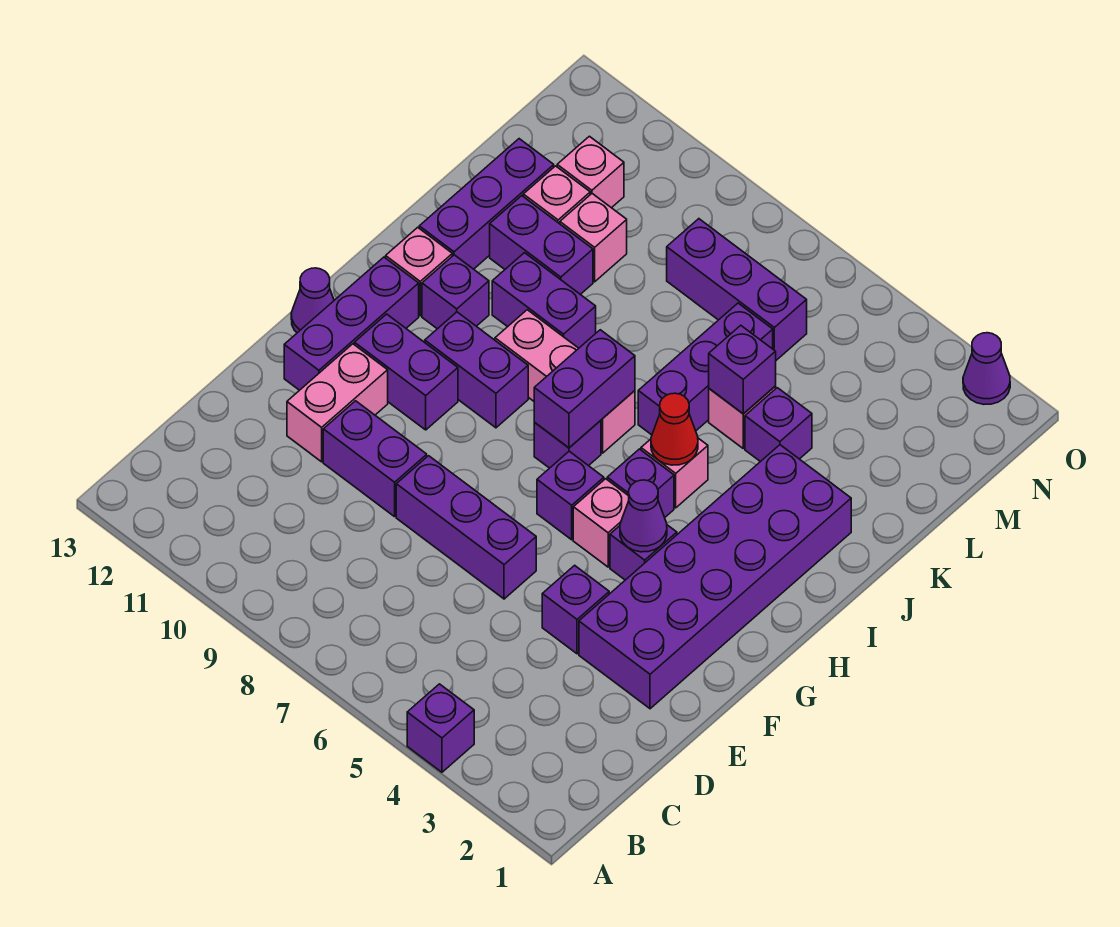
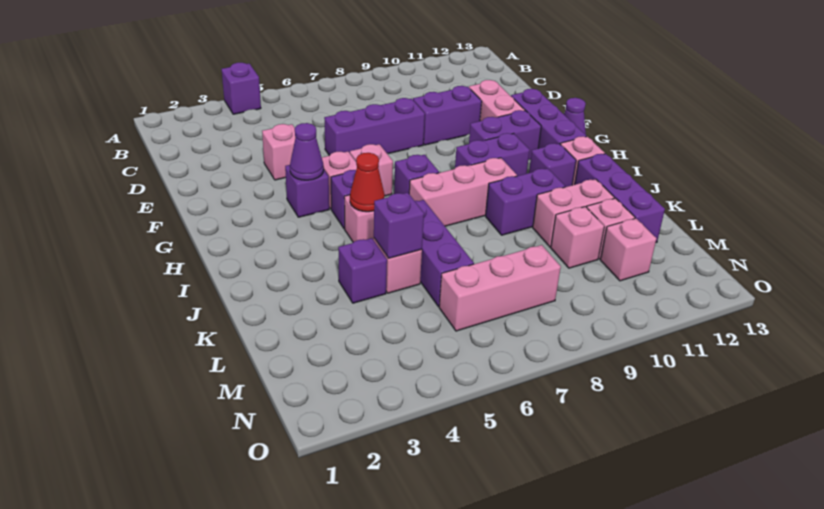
purple 2x6 brick [579,445,851,709] -> none
purple 1x1 brick [542,565,609,654] -> pink 1x1 brick [262,124,295,180]
purple 1x1 brick [537,451,604,540] -> pink 1x1 brick [350,144,393,196]
purple 1x2 brick [534,330,635,448] -> none
purple 1x2 brick [490,196,593,294] -> pink 1x2 brick [533,179,615,247]
purple 1x3 brick [667,219,807,360] -> pink 1x3 brick [439,245,561,331]
purple 1x1 cone [963,333,1010,404] -> none

